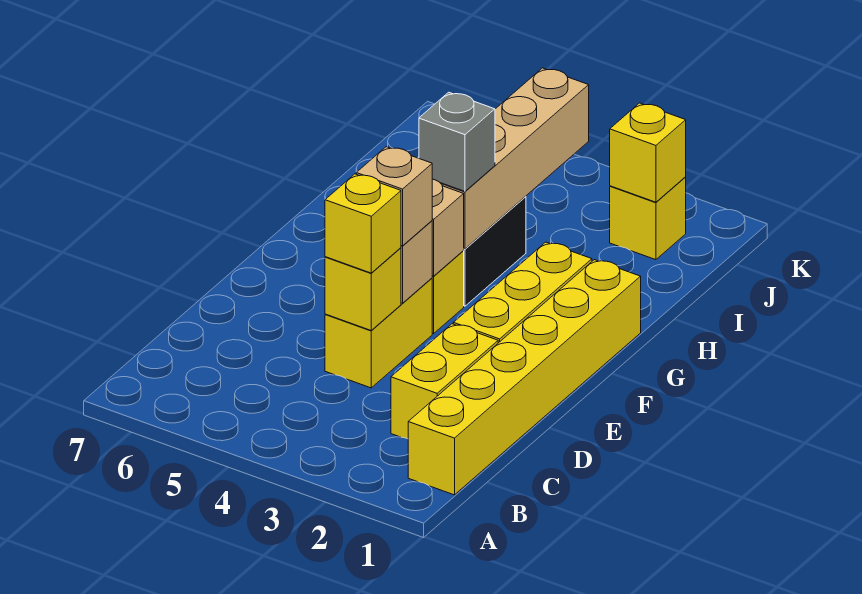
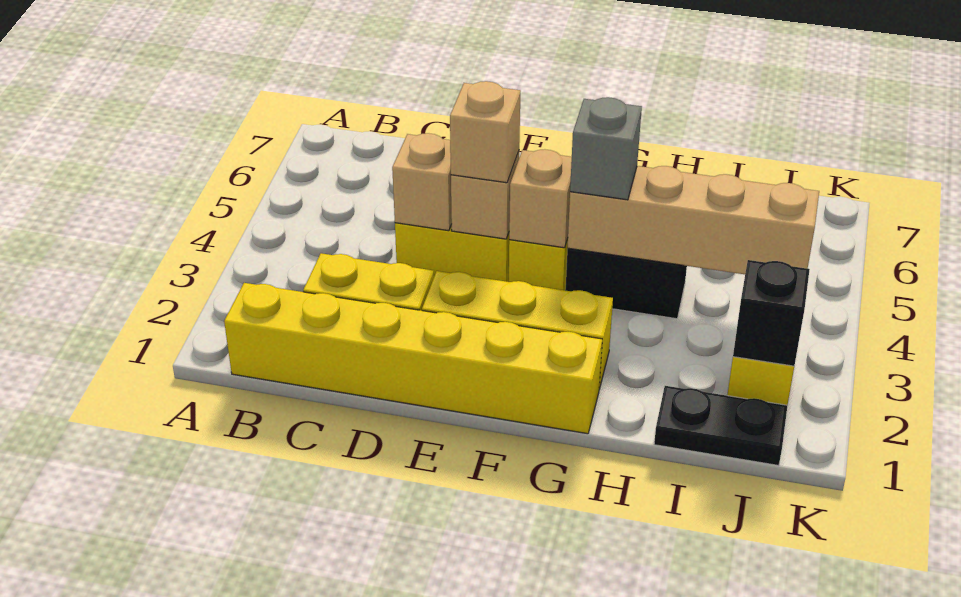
yellow 1x1 brick [325,248,401,331] -> tan 1x1 brick [392,133,452,231]
yellow 1x1 brick [325,174,401,273] -> none
none -> black 1x2 plate [654,386,788,466]
yellow 1x1 brick [610,103,686,202] -> black 1x1 brick [733,260,810,366]

